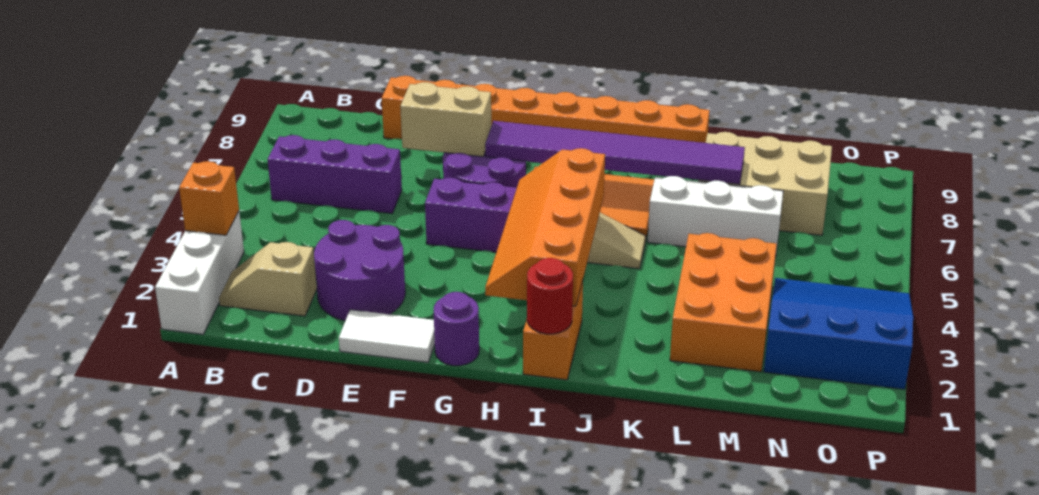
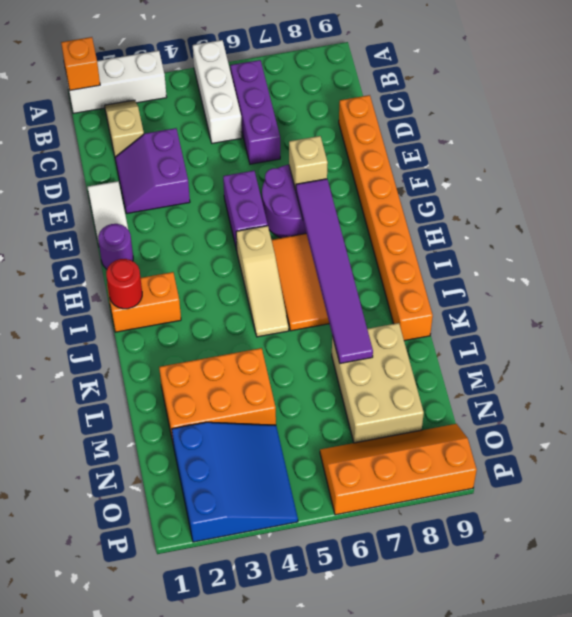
orange 1x1 brick [179,161,239,235] -> orange 1x1 brick moved to [61,37,100,90]
purple 2x2 round brick [314,220,405,321] -> purple 2x2 slope [115,128,190,214]
tan 1x2 brick [400,82,491,157] -> tan 1x1 brick [289,136,328,190]
orange 2x4 slope [485,148,605,306] -> orange 2x4 slope moved to [320,424,477,515]
white 1x3 brick [648,176,783,257] -> white 1x3 brick moved to [193,40,242,143]

